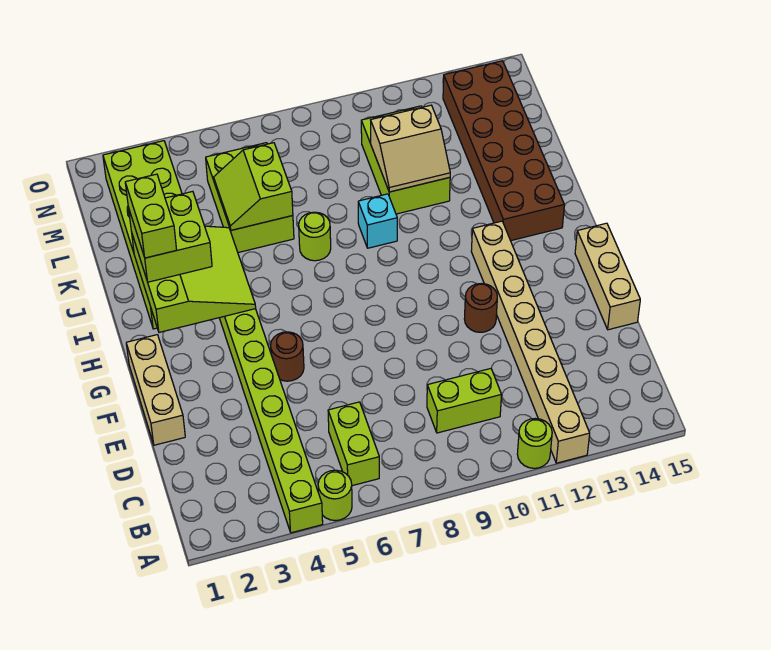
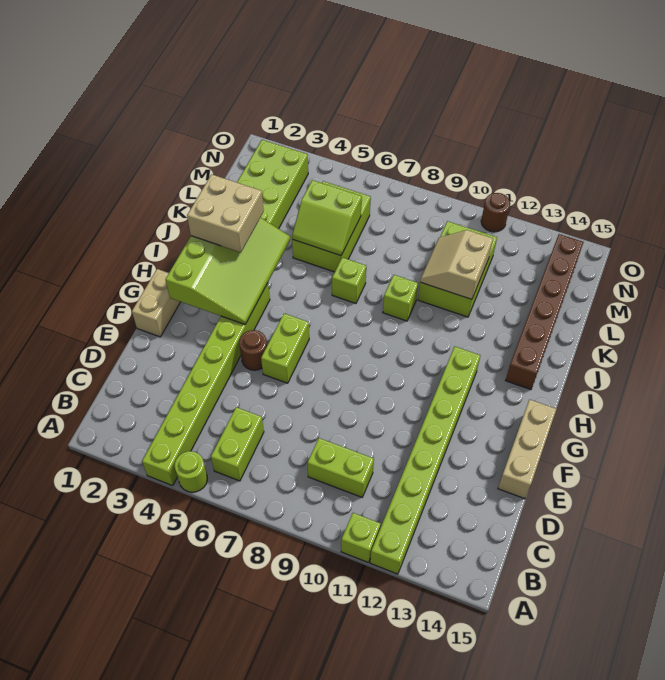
lime 1x1 round brick [517,419,552,468] -> lime 1x1 brick [341,513,381,563]
tan 1x8 brick [471,221,590,463] -> lime 1x8 brick [370,346,480,574]
tan 1x3 brick [126,335,185,445] -> tan 1x2 brick [132,269,180,337]
brown 1x1 round brick [464,284,497,332] -> brown 1x1 round brick moved to [481,193,510,232]
lime 3x3 slope [132,226,256,332] -> lime 3x4 slope [166,217,290,324]
lime 2x2 brick [129,191,212,282] -> tan 2x2 brick [187,174,264,253]
lime 1x2 brick [125,174,177,258] -> lime 1x2 brick moved to [261,313,309,383]
brown 2x6 brick [443,61,564,241] -> brown 1x6 brick [506,234,584,390]
lime 1x1 round brick [299,212,331,261] -> lime 1x1 brick [332,257,366,303]
cyan 1x1 brick [358,194,397,248] -> lime 1x1 brick [383,275,418,321]
lime 2x2 slope [214,143,293,230] -> lime 2x2 slope turned to [292,180,362,256]
tan 2x2 slope [371,105,450,192] -> tan 2x2 slope turned to [420,230,493,299]

